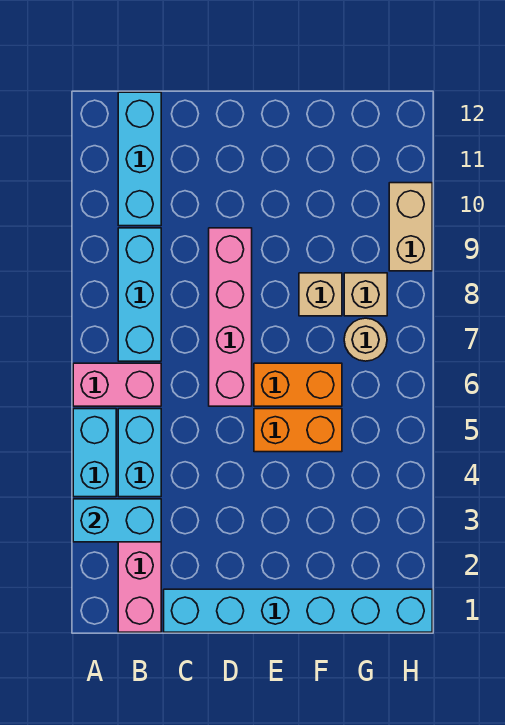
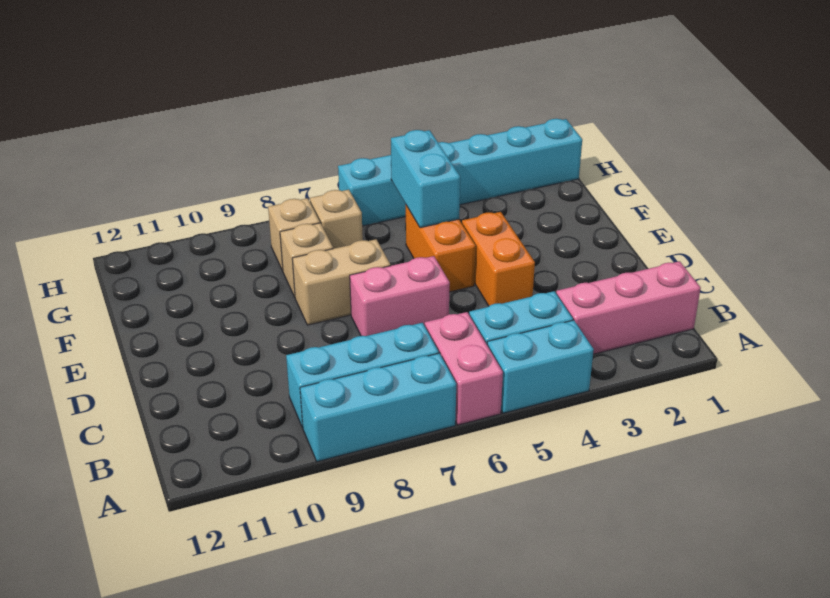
cyan 1x2 brick [73,499,161,542] -> cyan 1x2 brick moved to [391,130,460,228]
cyan 1x3 brick [118,92,161,226] -> cyan 1x3 brick moved to [300,353,456,462]
cyan 1x6 brick [164,589,432,632] -> cyan 1x6 brick turned to [338,119,582,226]
pink 1x4 brick [209,228,252,406] -> pink 1x2 brick [350,256,450,336]
orange 1x2 brick [254,363,342,406] -> orange 1x2 brick moved to [462,212,535,306]
tan 1x1 round brick [344,318,387,361] -> tan 1x1 brick [310,190,363,249]
tan 1x2 brick [389,183,432,271] -> tan 1x2 brick moved to [292,239,390,325]

